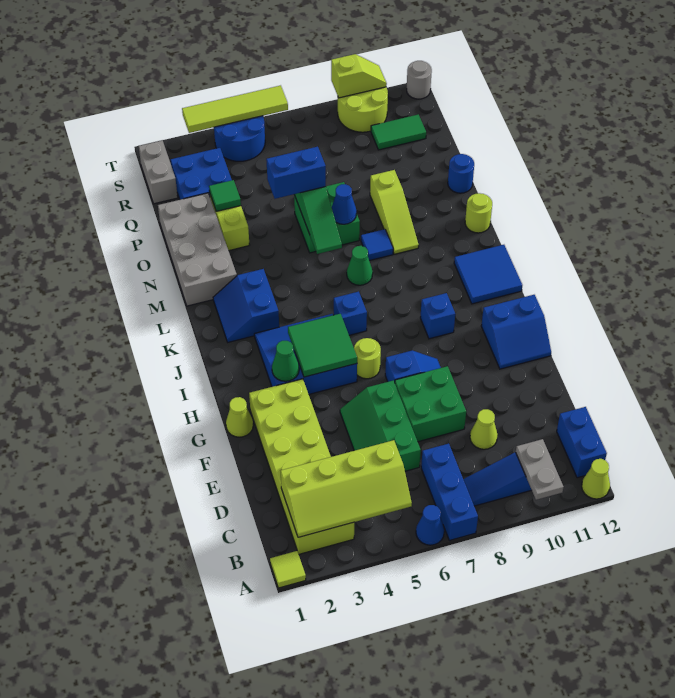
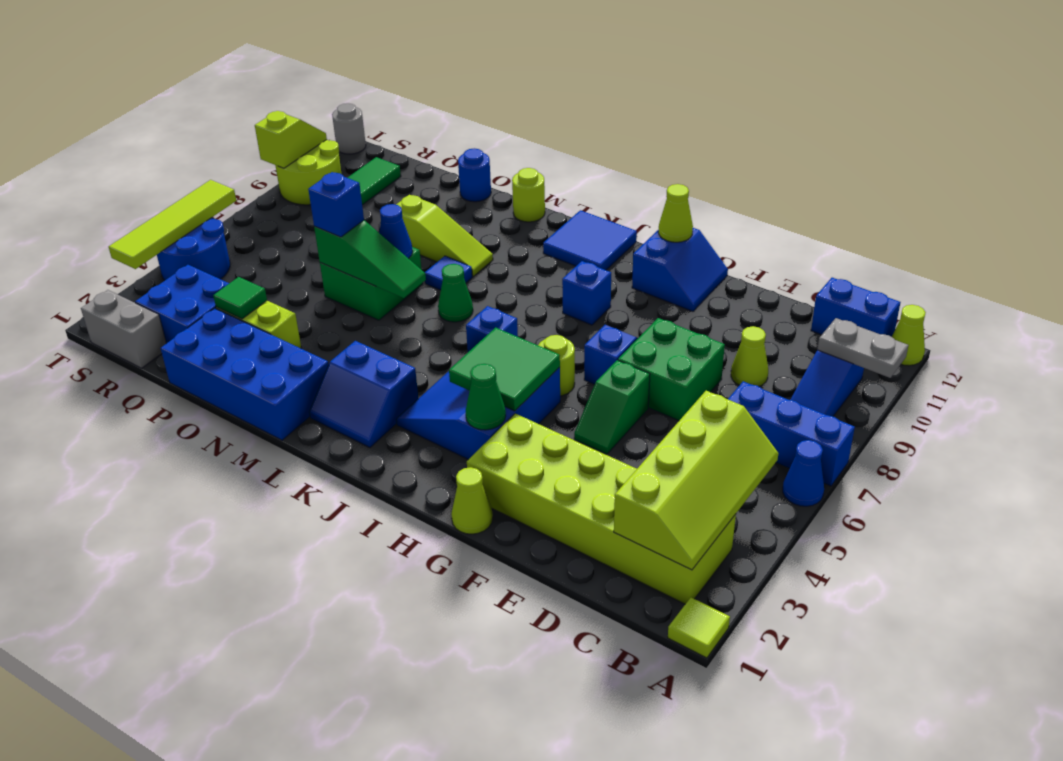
green 2x3 slope [340,381,421,471] -> green 1x2 slope [574,360,650,454]
none -> lime 1x1 cone [658,184,693,242]
grey 2x4 brick [158,193,237,306] -> blue 2x4 brick [161,308,329,440]
blue 1x2 brick [266,147,326,199] -> blue 1x1 brick [308,172,364,237]

